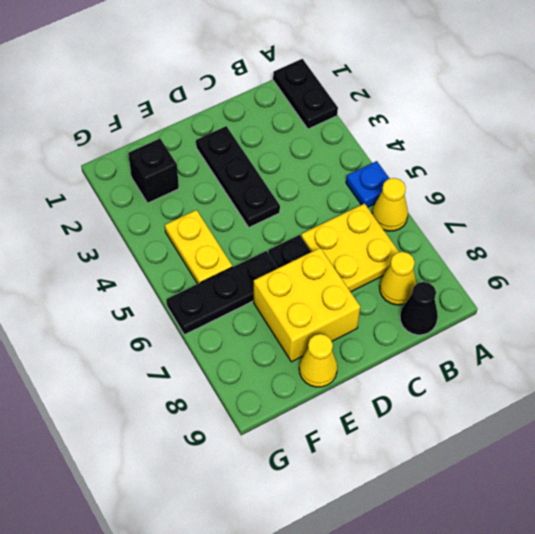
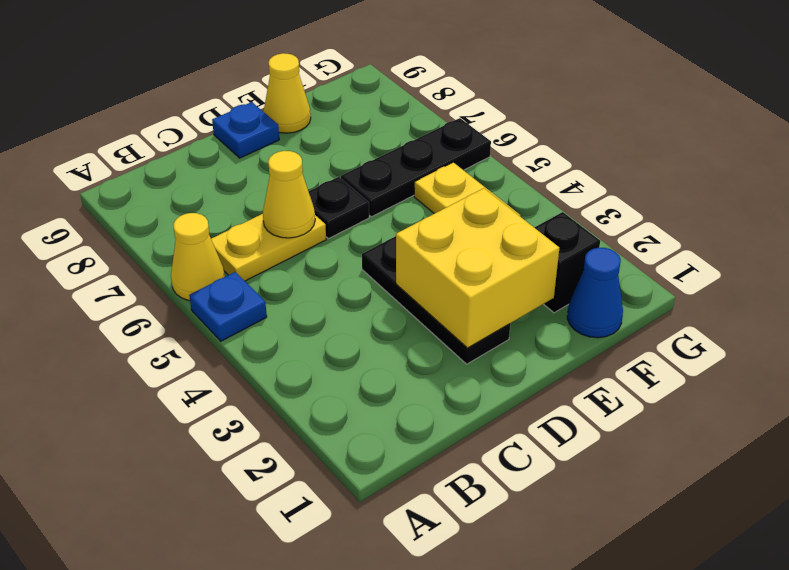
black 1x2 plate [273,59,338,129] -> none
yellow 2x2 plate [301,204,399,292] -> yellow 1x2 plate [211,214,326,281]
yellow 1x1 cone [380,252,416,305] -> yellow 1x1 cone moved to [263,151,315,238]
black 1x1 cone [400,282,438,335] -> none
yellow 2x2 brick [254,248,360,362] -> yellow 2x2 brick moved to [396,188,559,348]
none -> blue 1x1 plate [212,102,279,158]
none -> blue 1x1 cone [567,248,623,338]

